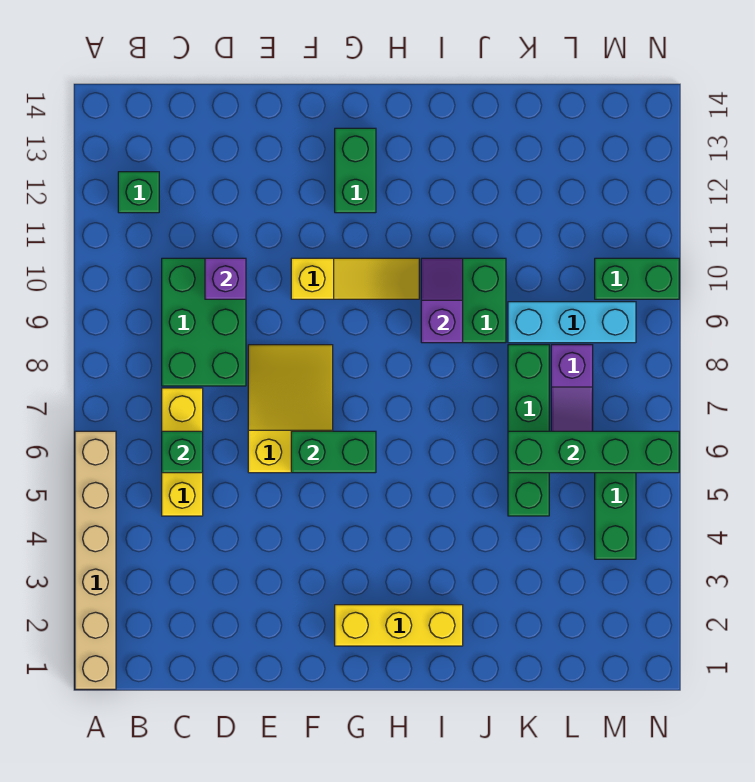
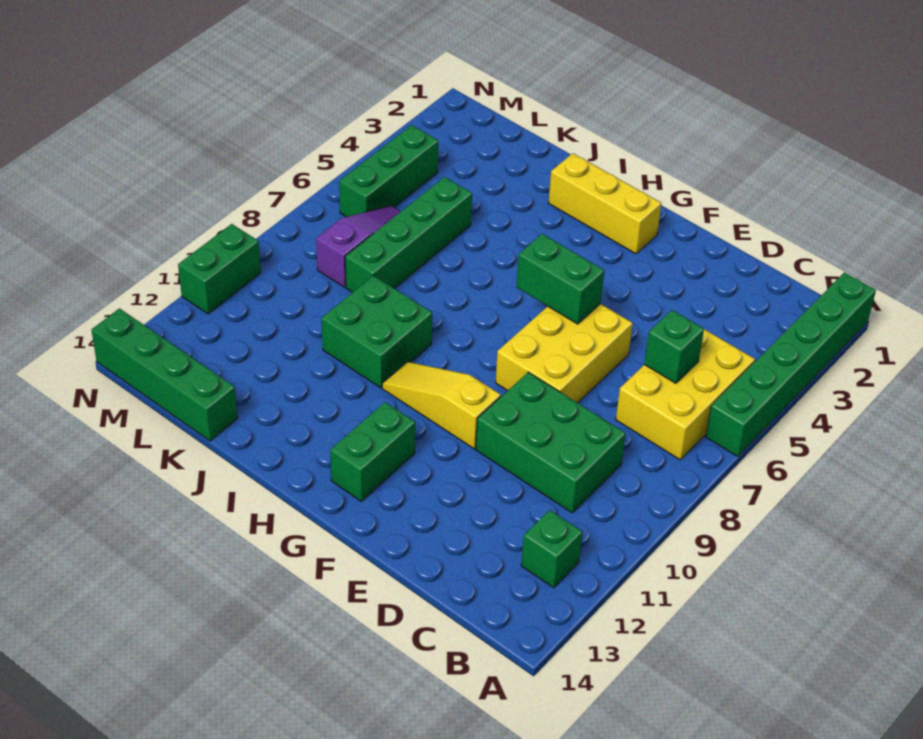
tan 1x6 brick [75,431,116,689] -> green 1x6 brick [706,272,876,456]
yellow 1x3 brick [162,388,203,516] -> yellow 2x3 brick [616,329,755,460]
green 2x3 brick [162,258,246,386] -> green 2x3 brick turned to [476,372,626,513]
purple 1x1 brick [205,258,246,299] -> none
yellow 2x3 slope [248,345,333,473] -> yellow 2x3 brick [496,304,633,403]
purple 1x2 slope [421,258,463,343] -> none
green 1x4 brick [508,431,679,473] -> green 1x4 brick moved to [92,308,237,441]
cyan 1x3 brick [508,302,636,343] -> none
green 1x2 brick [595,258,679,299] -> green 1x2 brick turned to [178,224,261,314]

